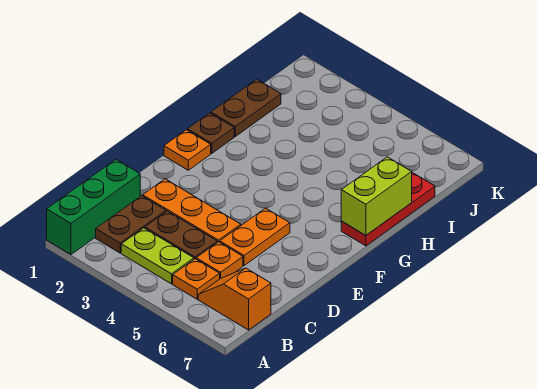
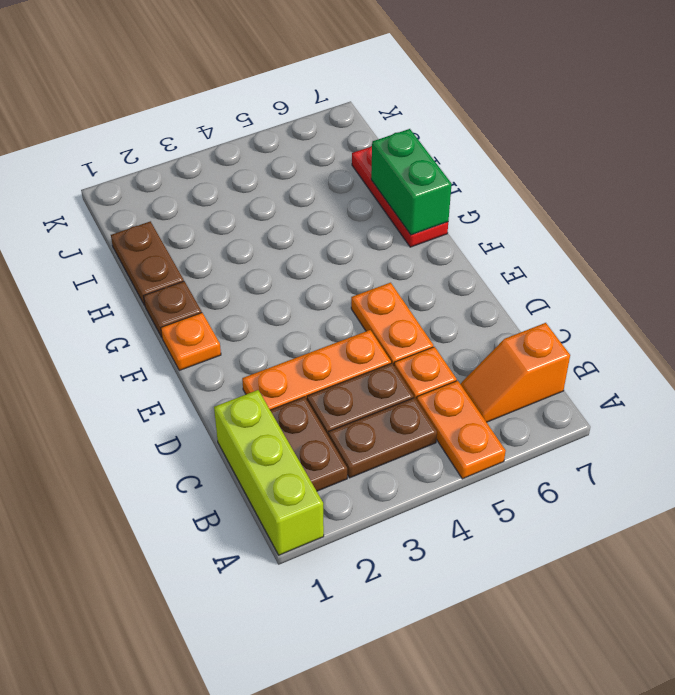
green 1x3 brick [47,159,140,254] -> lime 1x3 brick [214,390,324,555]
lime 1x2 plate [121,228,194,284] -> brown 1x2 plate [328,398,437,478]
orange 1x1 plate [173,259,220,299] -> orange 1x2 plate [417,381,506,479]
lime 1x2 brick [341,157,412,235] -> green 1x2 brick [371,129,452,235]

